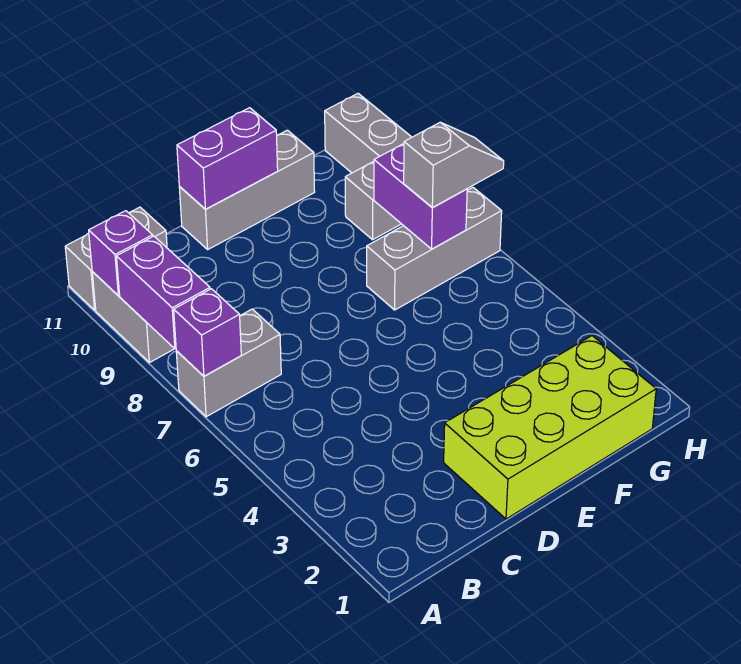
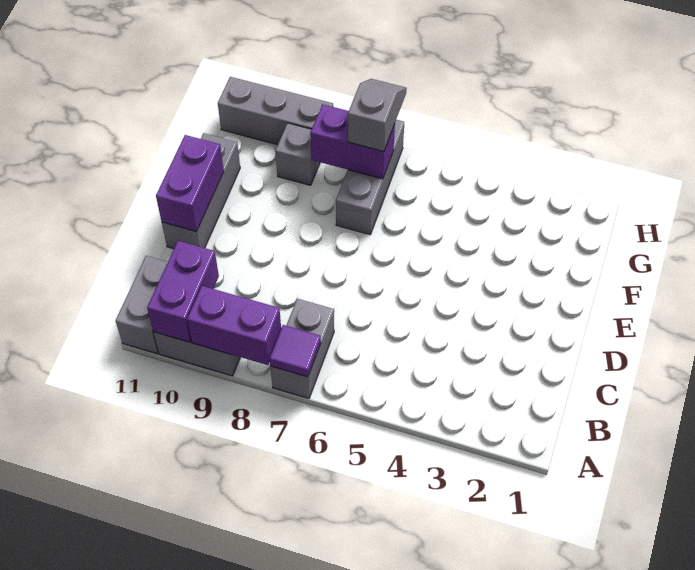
purple 1x1 brick [174,289,241,376] -> purple 1x1 tile [270,325,321,377]
purple 1x1 brick [89,211,153,296] -> purple 1x2 brick [147,241,219,342]
lime 2x4 brick [444,336,656,519] -> none

